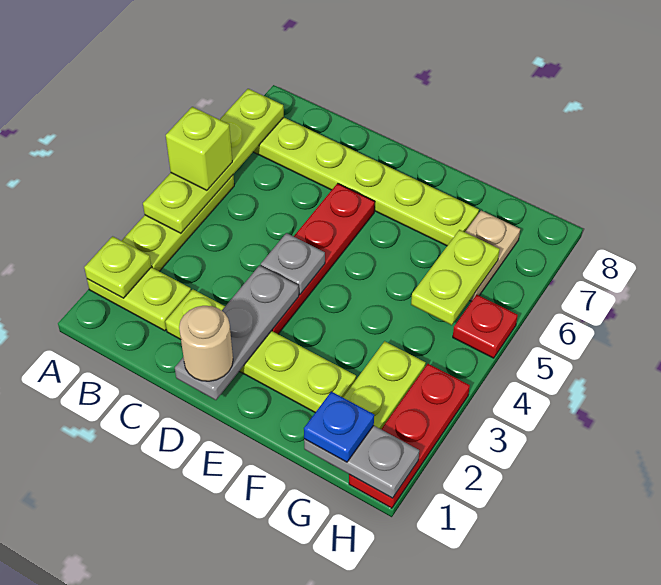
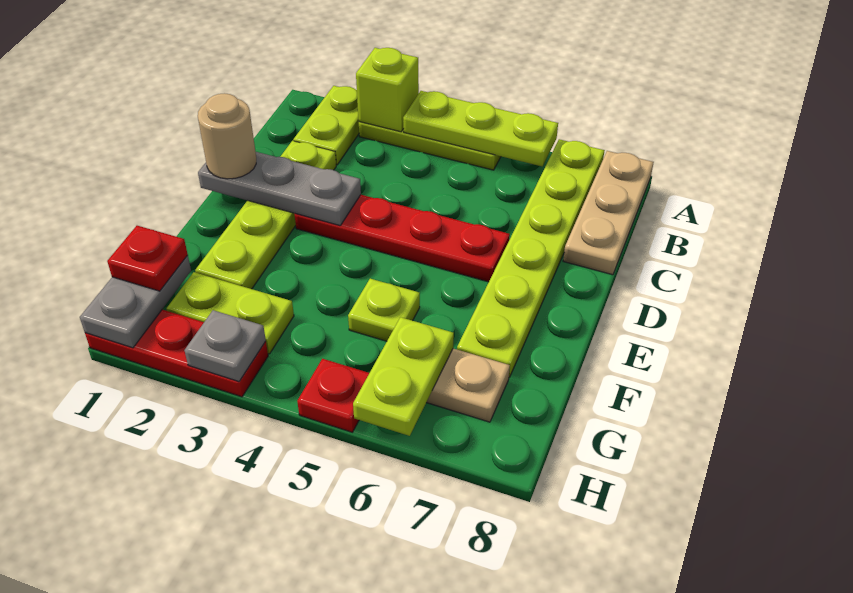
lime 1x1 plate [84,236,151,298] -> lime 1x1 plate moved to [348,279,420,341]
lime 1x4 plate [143,89,284,233] -> lime 1x3 plate [403,91,558,166]
lime 1x1 brick [166,107,232,190] -> lime 1x1 brick moved to [356,48,419,132]
none -> tan 1x3 plate [563,151,654,275]
grey 1x1 plate [261,233,325,295] -> grey 1x1 plate moved to [185,310,266,382]
blue 1x1 plate [304,392,374,462] -> red 1x1 plate [107,226,188,291]
lime 1x2 plate [411,230,500,325] -> lime 1x2 plate turned to [353,317,454,436]

